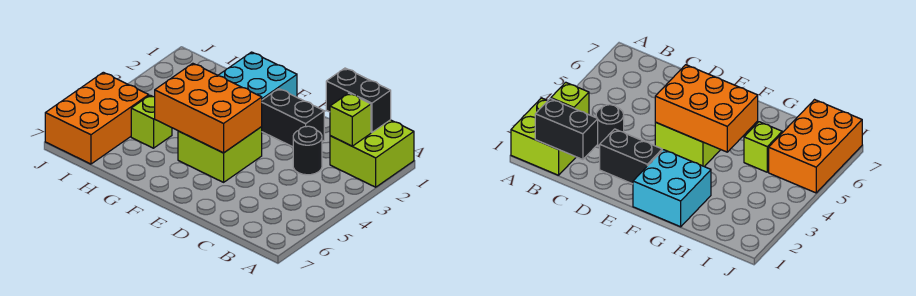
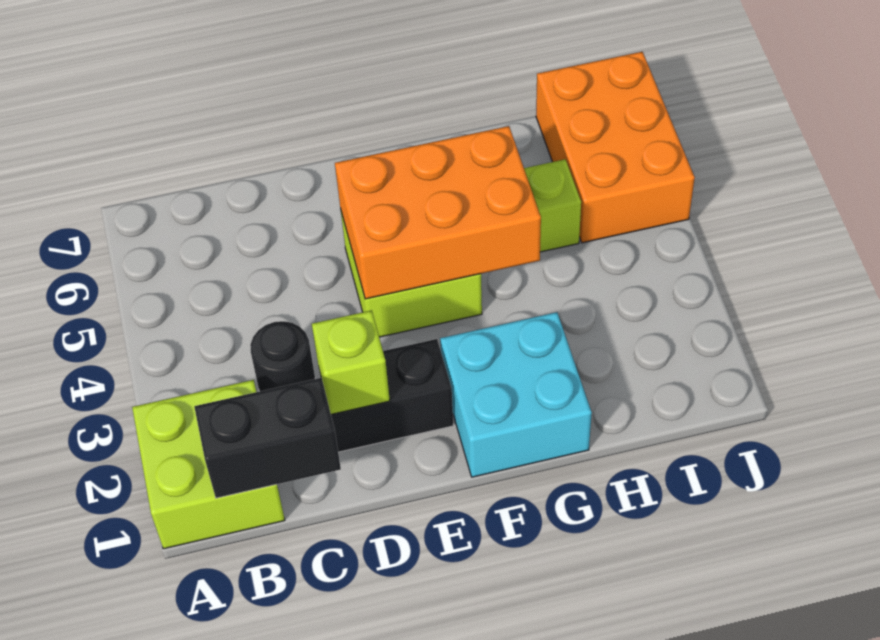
lime 1x1 brick [330,93,371,146] -> lime 1x1 brick moved to [312,310,390,414]

